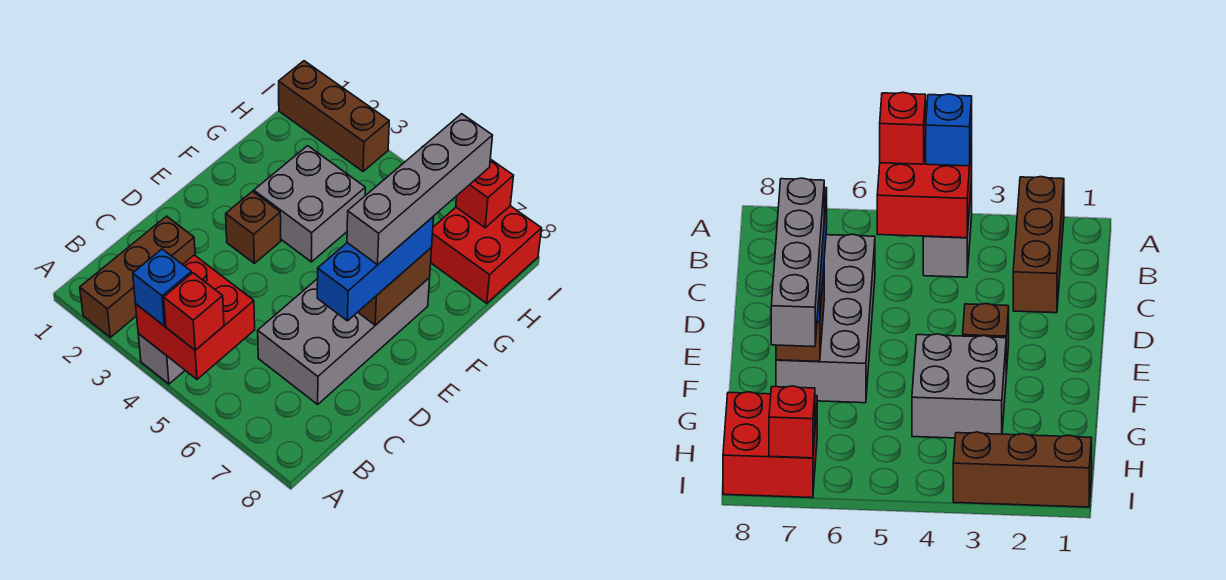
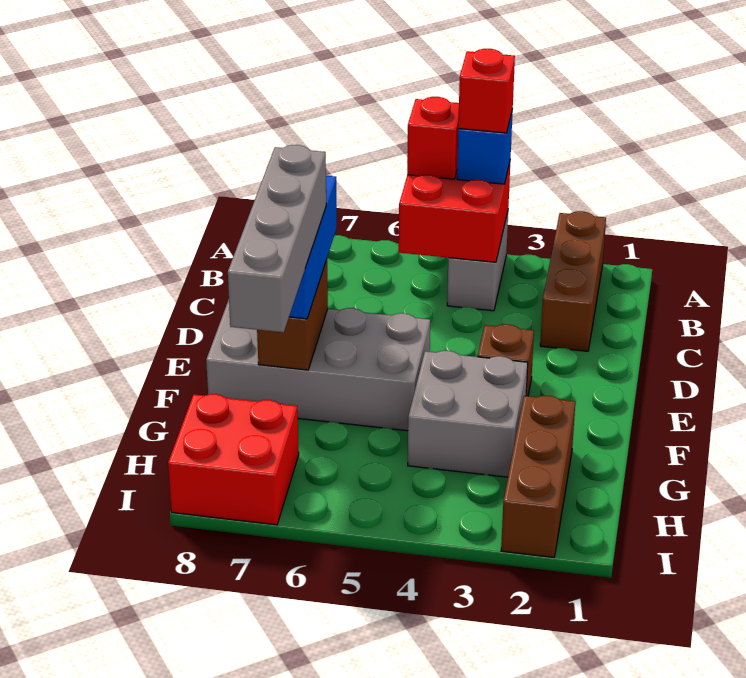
grey 2x4 brick [258,278,430,404] -> grey 2x4 brick turned to [206,300,430,431]
brown 1x3 brick [279,61,389,171] -> brown 1x3 brick turned to [501,396,575,557]
red 1x1 brick [456,159,514,228] -> red 1x1 brick moved to [458,49,515,133]

